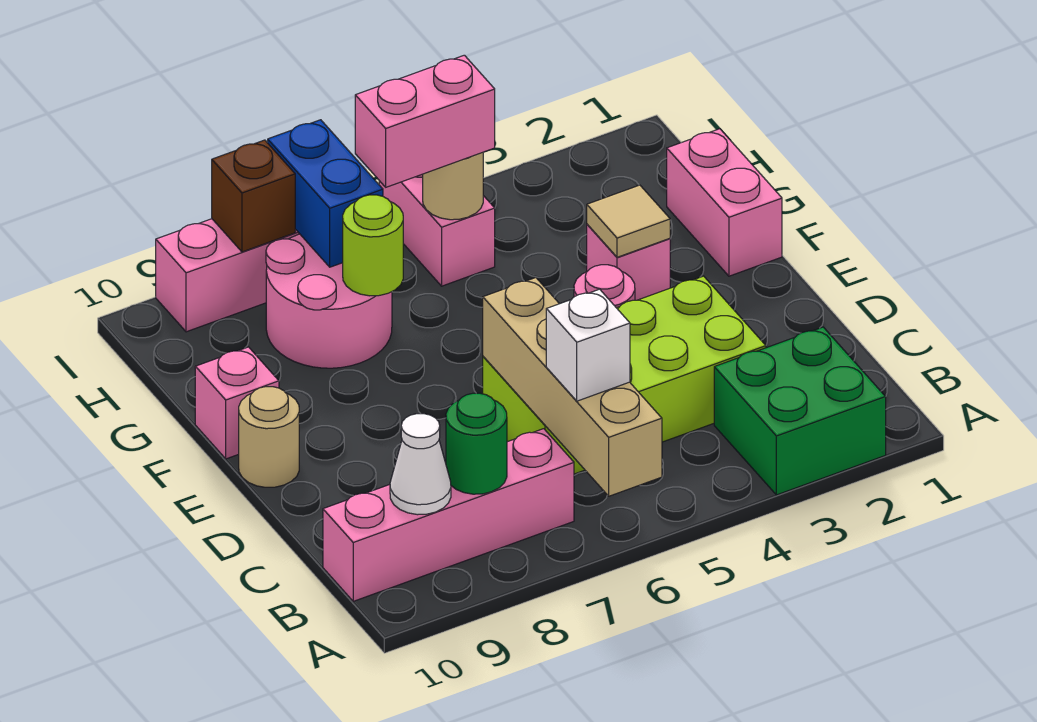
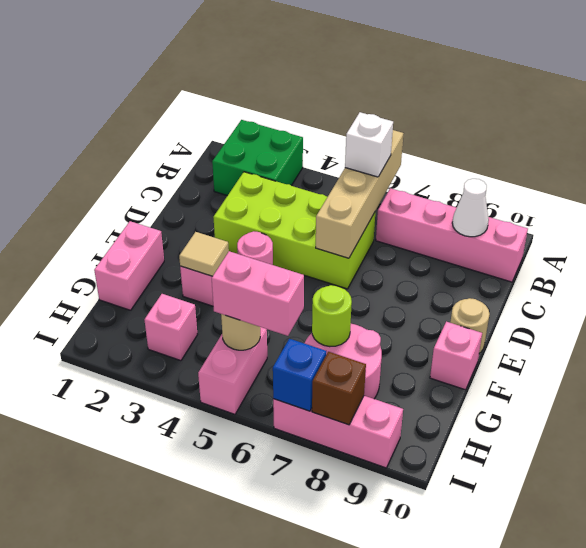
green 1x1 round brick [446,393,507,494] -> none
none -> pink 1x1 brick [145,294,198,361]
blue 1x2 brick [268,120,383,267] -> blue 1x1 brick [273,339,326,411]

